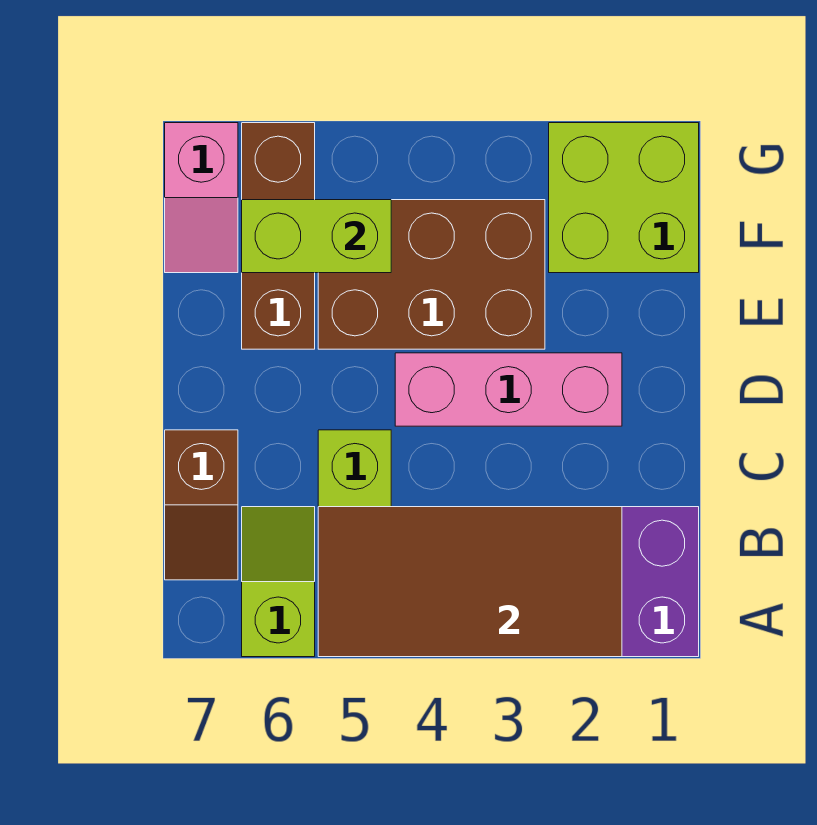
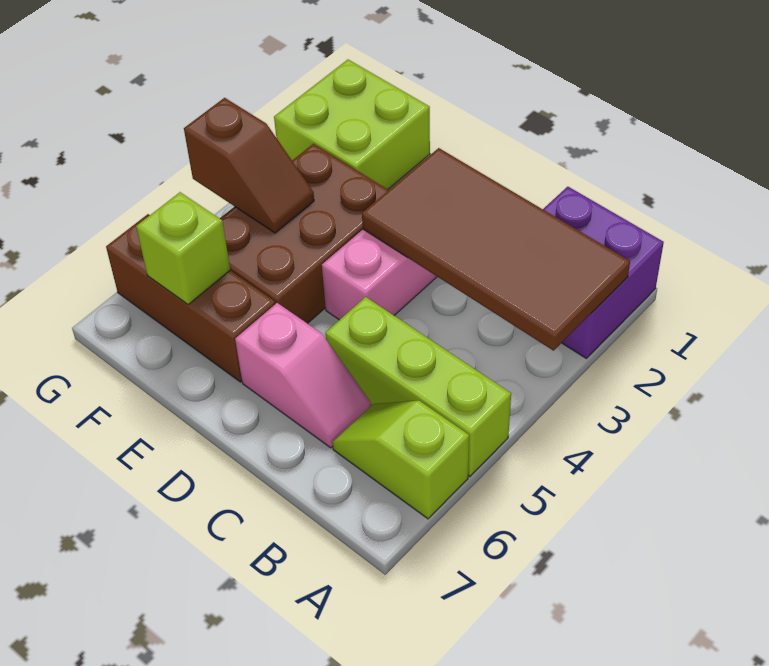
brown 2x4 tile [318,507,622,657] -> brown 2x4 tile turned to [362,148,630,351]
brown 1x2 slope [165,430,238,580] -> brown 1x2 slope moved to [184,98,314,233]
lime 1x2 brick [242,200,391,273] -> lime 1x1 brick [136,192,230,305]
pink 1x2 slope [165,123,238,273] -> pink 1x2 slope moved to [235,303,371,448]

